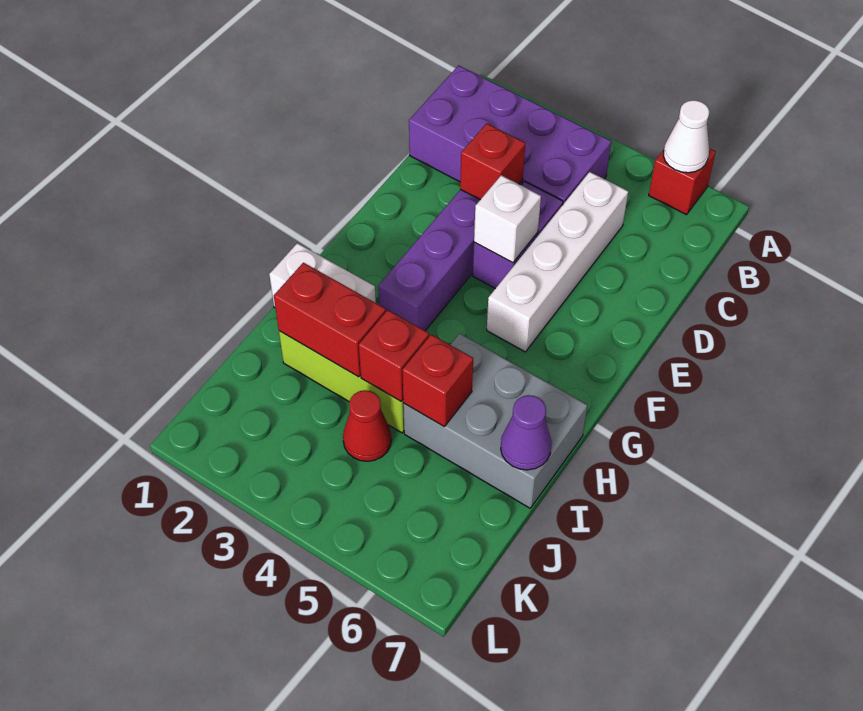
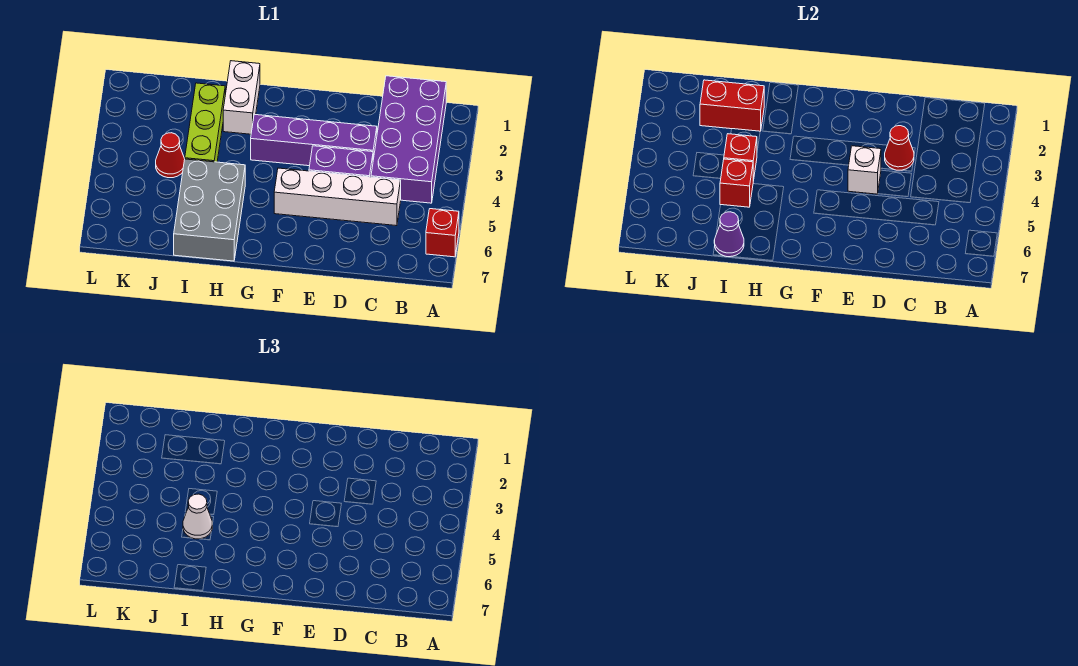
white 1x1 cone [663,100,709,173] -> white 1x1 cone moved to [183,494,212,539]
red 1x1 brick [460,123,525,200] -> red 1x1 cone [885,126,914,170]
red 1x2 brick [274,263,386,377] -> red 1x2 brick turned to [700,80,764,131]

